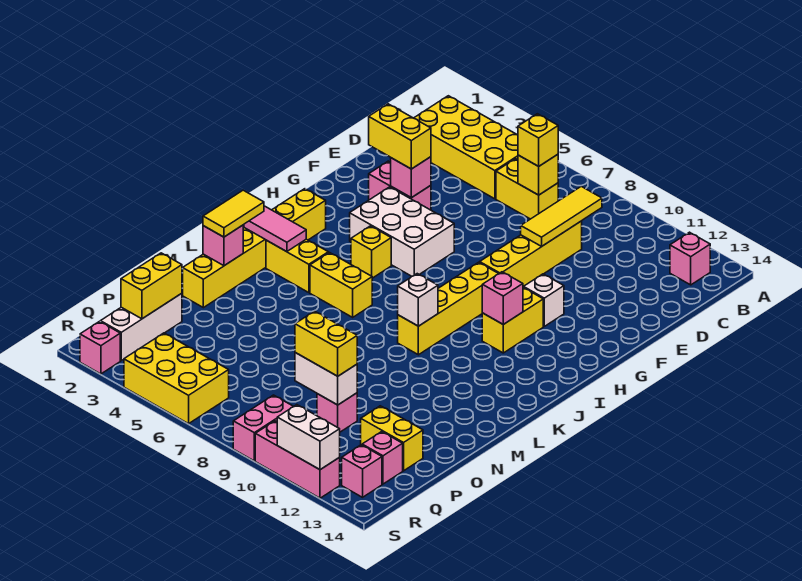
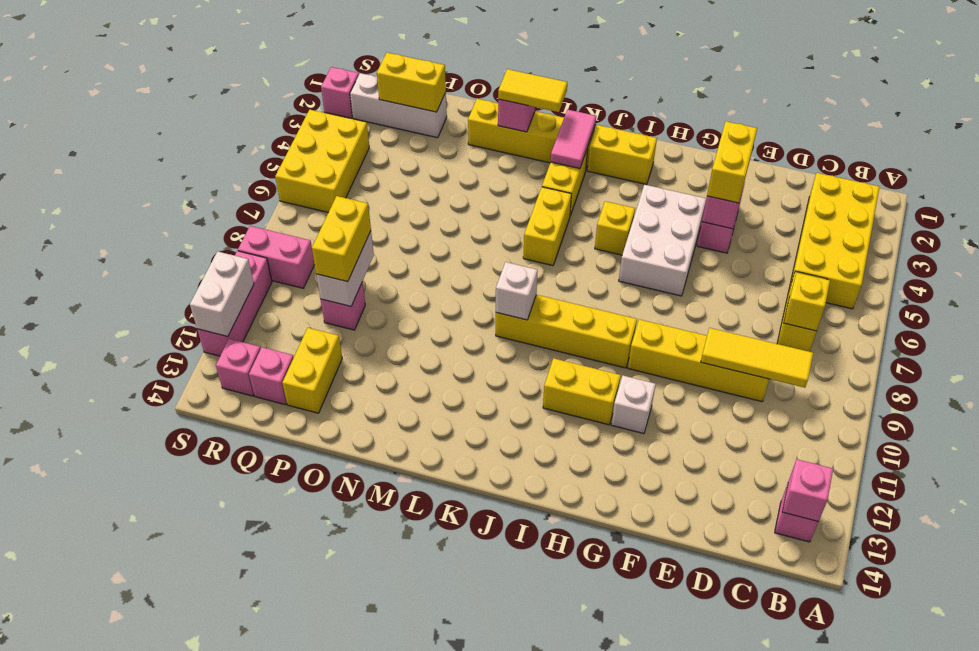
yellow 1x1 brick [518,114,558,166] -> none
pink 1x1 brick [482,272,523,324] -> pink 1x1 brick moved to [782,459,833,521]

